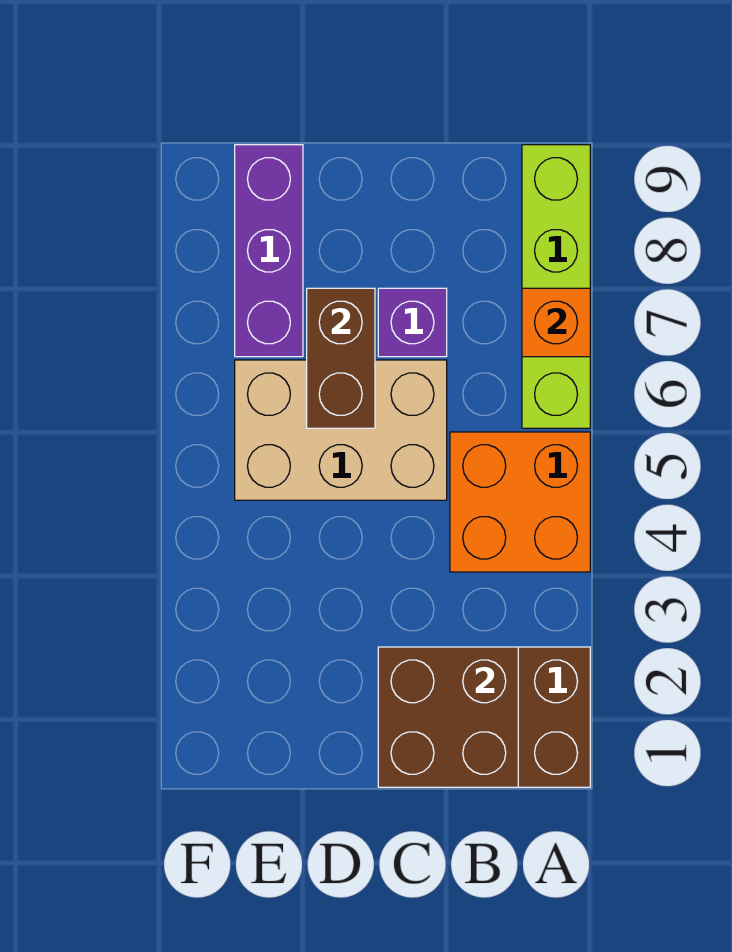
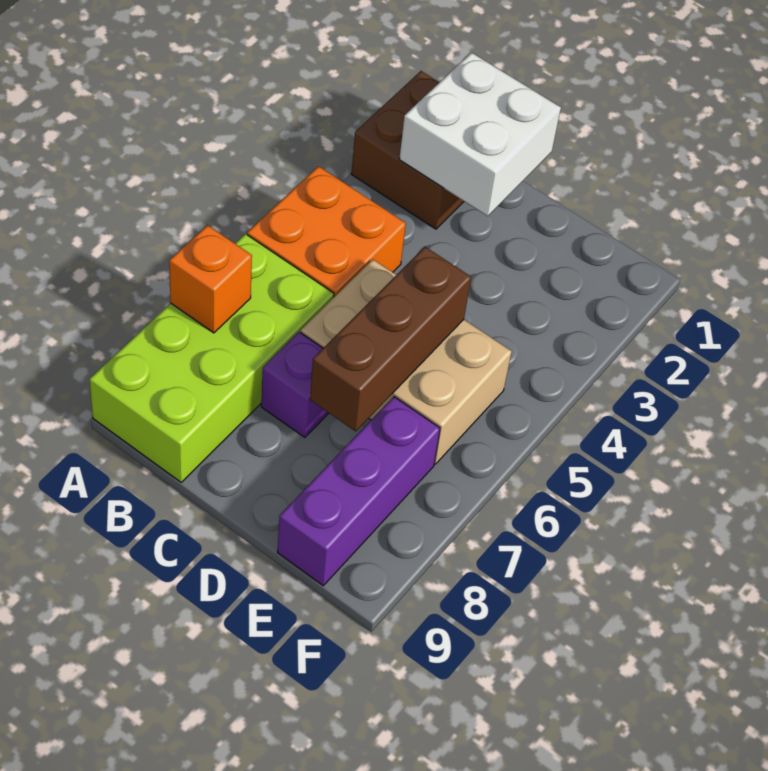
lime 1x4 brick [522,145,590,428] -> lime 2x4 brick [89,234,334,482]
brown 2x2 brick [378,647,518,787] -> white 2x2 brick [399,53,561,216]
brown 1x2 brick [307,288,375,428] -> brown 1x3 brick [310,247,471,431]

